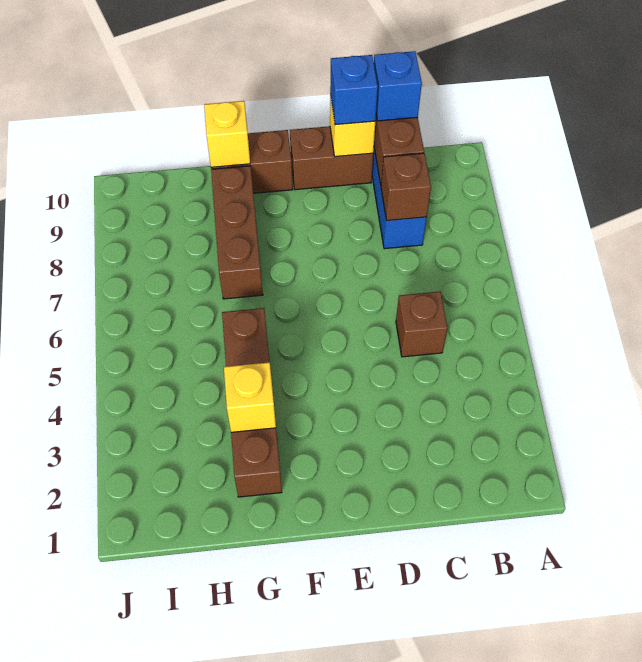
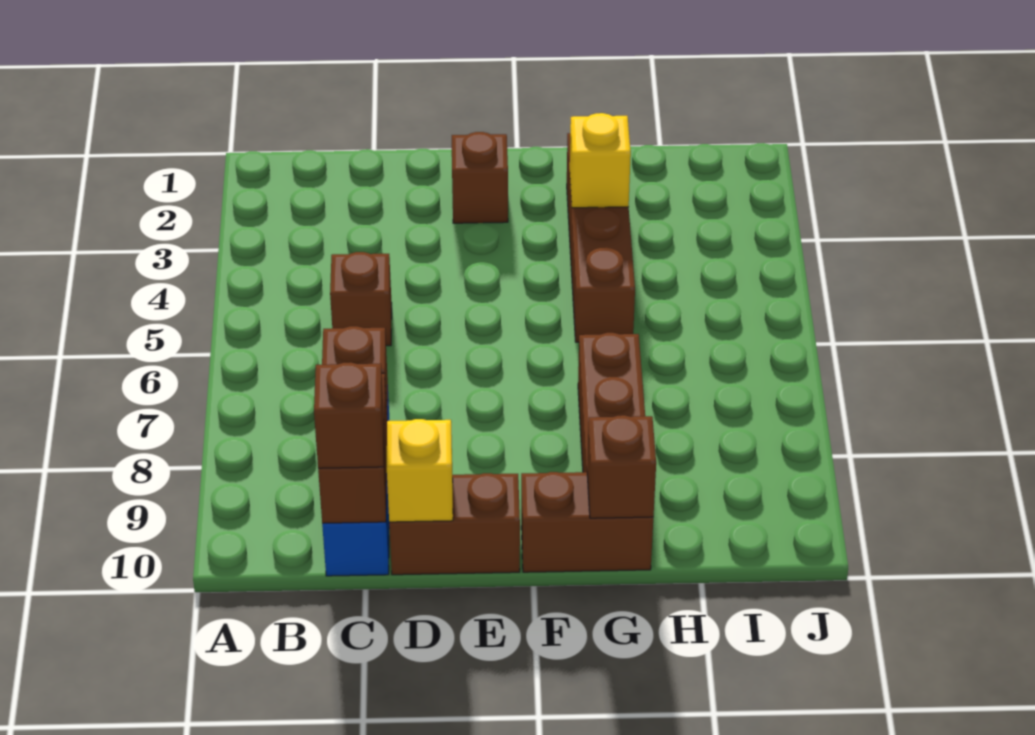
blue 1x1 brick [374,51,422,121] -> brown 1x1 brick [314,362,384,469]
blue 1x1 brick [330,55,378,125] -> none
none -> brown 1x1 brick [452,132,508,223]
yellow 1x1 brick [204,101,250,167] -> brown 1x1 brick [587,415,656,518]

